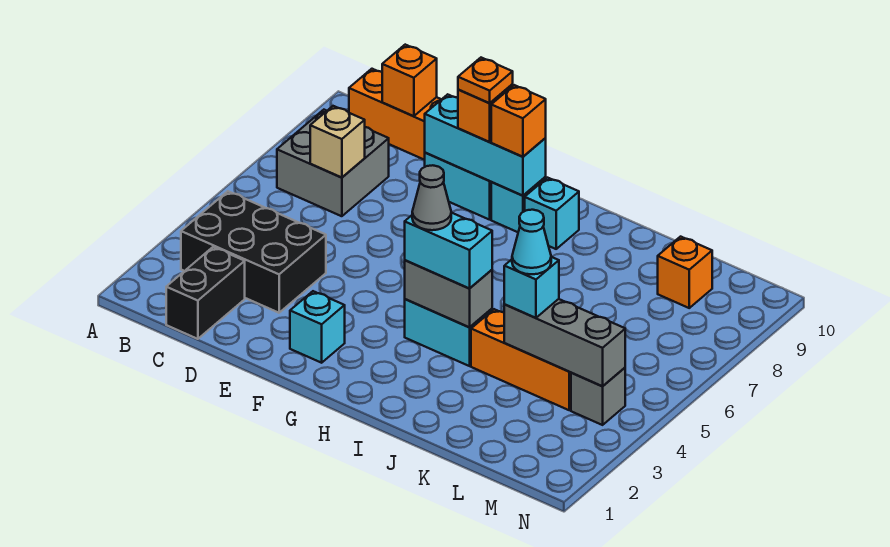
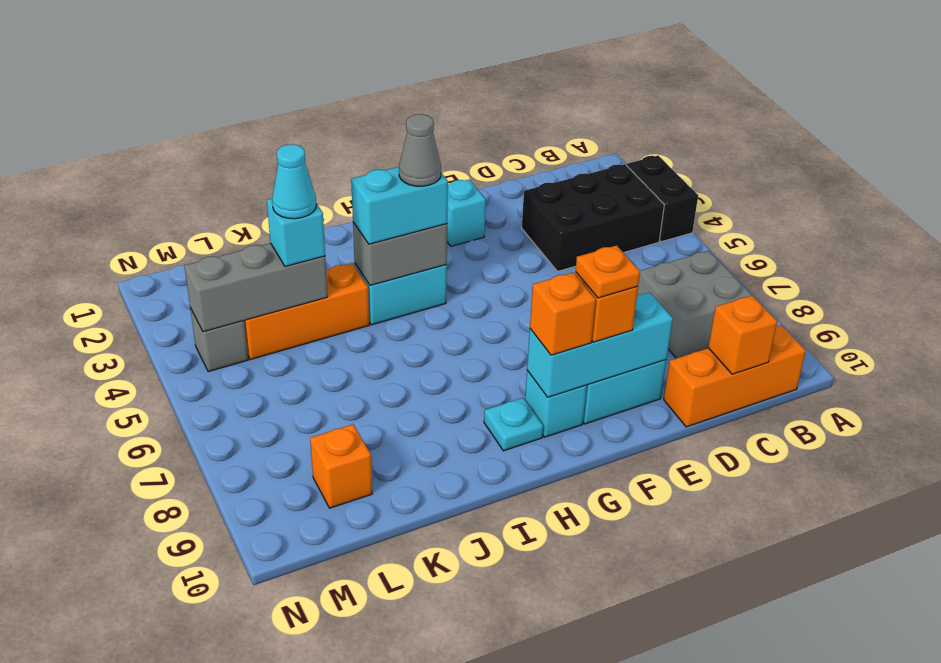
black 1x2 brick [166,247,245,339] -> black 1x2 brick moved to [626,156,698,242]
tan 1x1 brick [310,106,365,177] -> none
cyan 1x1 brick [525,178,579,249] -> cyan 1x1 plate [484,398,543,451]

